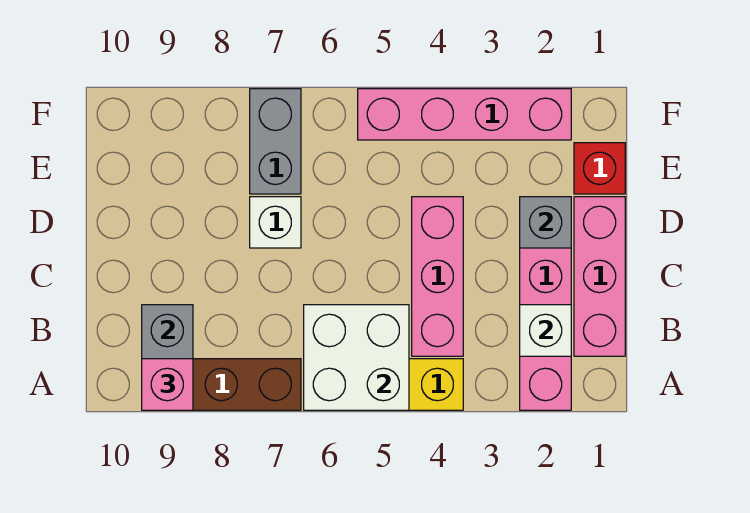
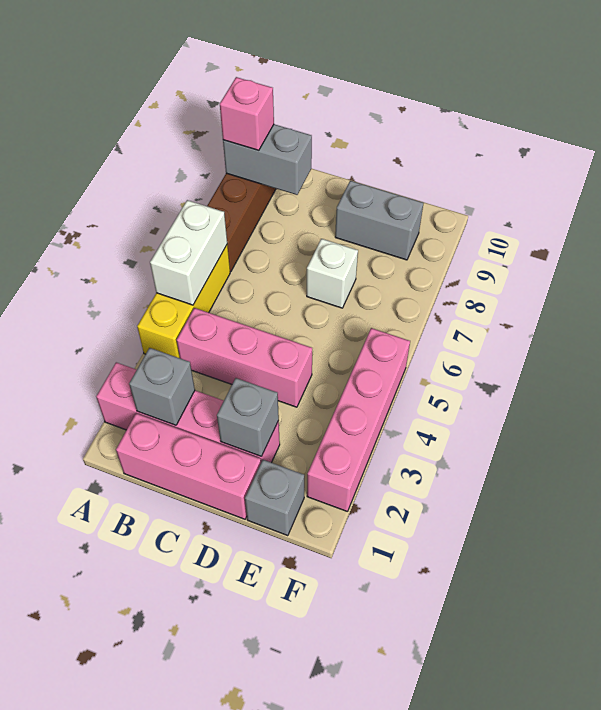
white 2x2 brick [304,305,409,410] -> white 1x2 brick [150,200,227,305]
white 1x1 brick [520,305,571,356] -> grey 1x1 brick [129,348,195,425]
red 1x1 brick [574,143,625,194] -> grey 1x1 brick [245,460,304,536]
grey 1x2 brick [250,89,301,194] -> grey 1x2 brick moved to [335,181,423,260]

